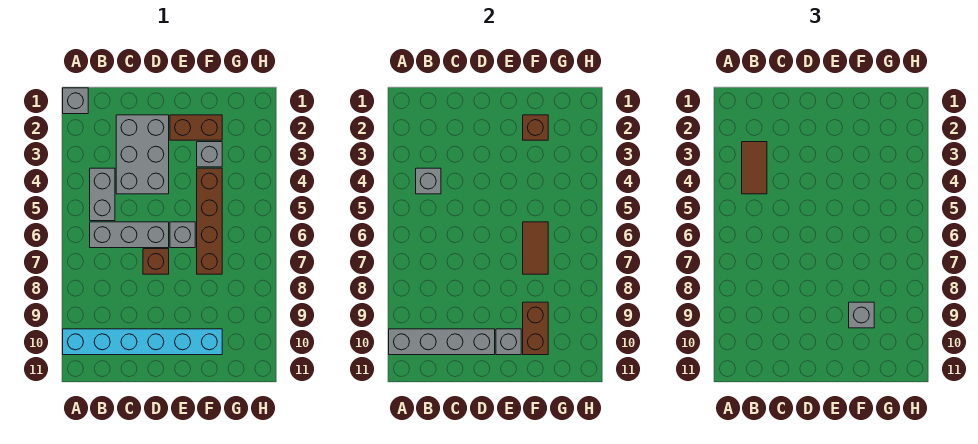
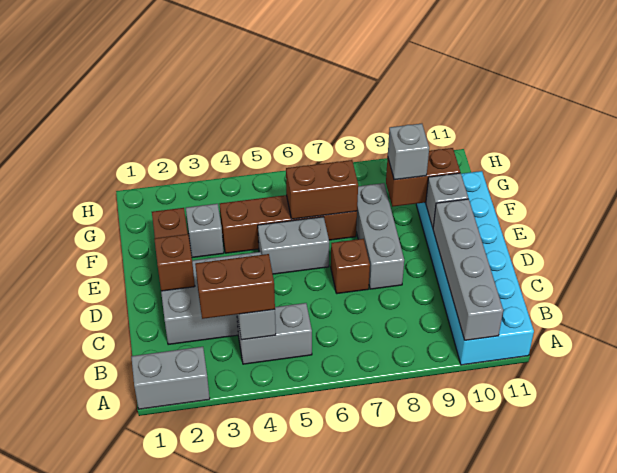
grey 1x1 brick [63,88,88,114] -> grey 1x2 brick [131,347,210,409]
cyan 1x6 brick [63,329,222,355] -> cyan 2x6 brick [416,171,534,365]
brown 1x2 tile [742,142,767,194] -> brown 1x2 brick [195,254,275,319]
grey 1x3 brick [90,222,169,248] -> grey 1x3 brick moved to [356,183,404,289]
grey 1x1 brick [170,222,195,248] -> grey 1x2 brick [258,217,329,274]
brown 1x1 brick [523,115,548,140] -> brown 1x1 brick moved to [154,234,195,291]
brown 1x2 tile [523,222,548,274] -> brown 1x2 brick [286,160,358,219]

